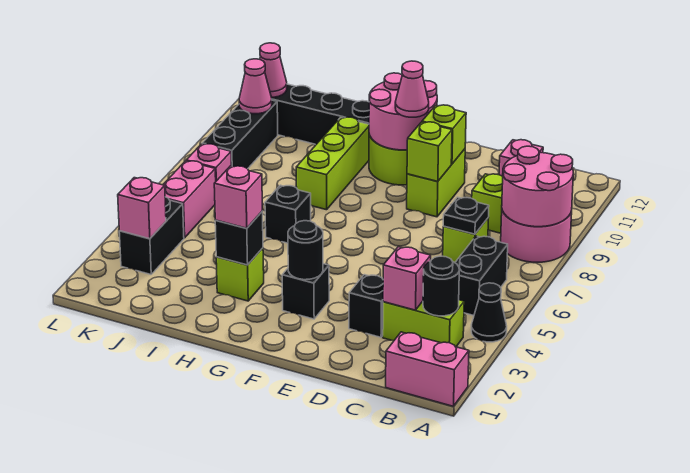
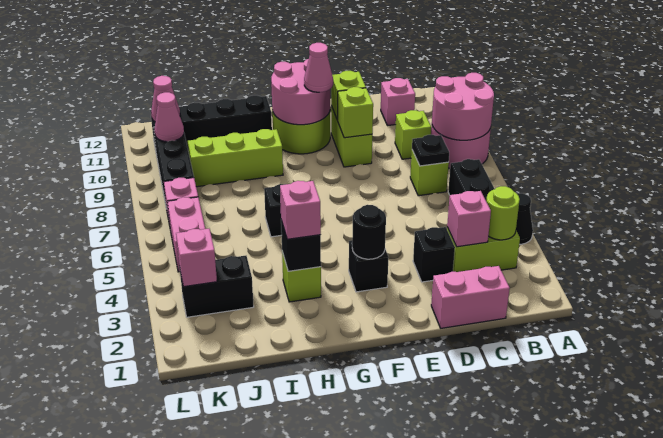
pink 1x2 brick [386,332,469,406] -> pink 1x2 brick moved to [431,266,510,328]
black 1x1 round brick [423,256,459,316] -> lime 1x1 round brick [486,186,520,240]
lime 1x3 brick [296,117,369,210] -> lime 1x3 brick turned to [188,129,283,187]
black 1x2 brick [119,197,184,274] -> black 1x2 brick turned to [179,256,254,317]

